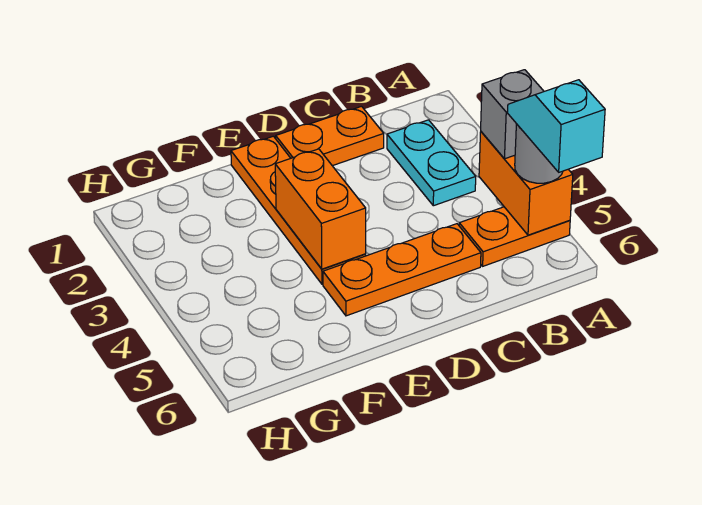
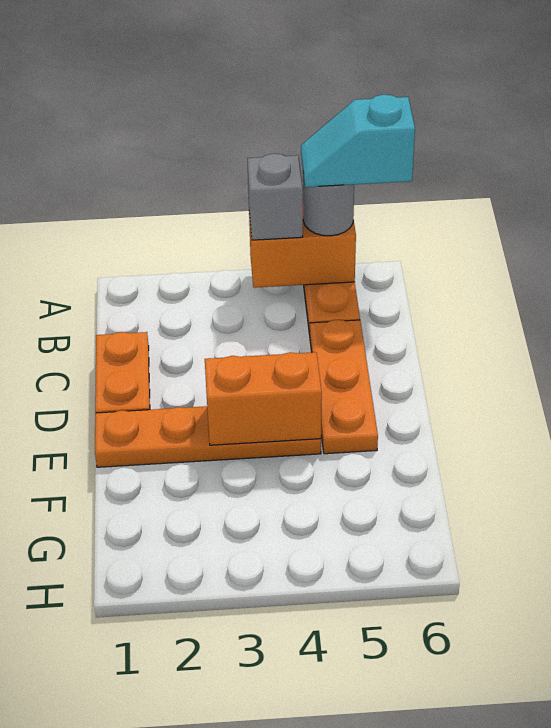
cyan 1x2 plate [387,120,476,206] -> none

